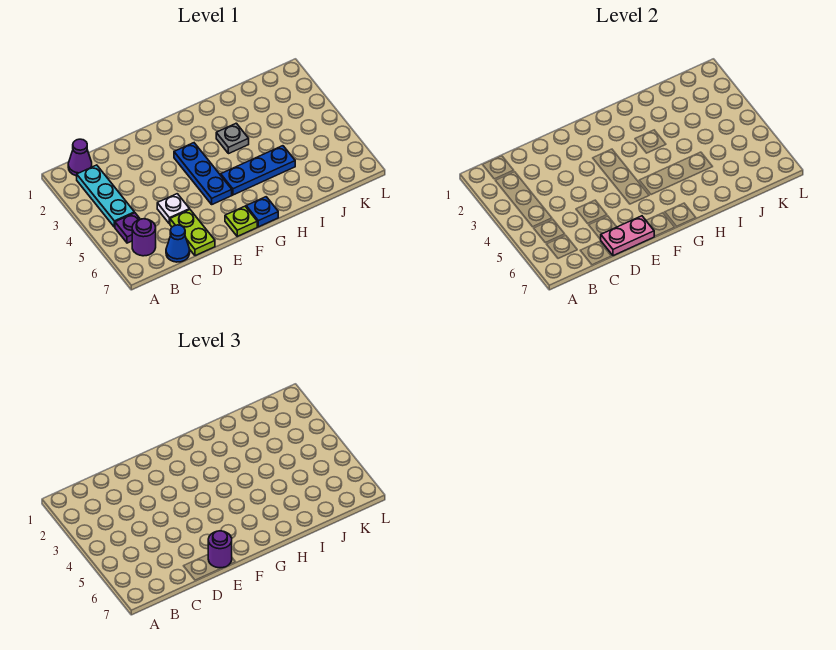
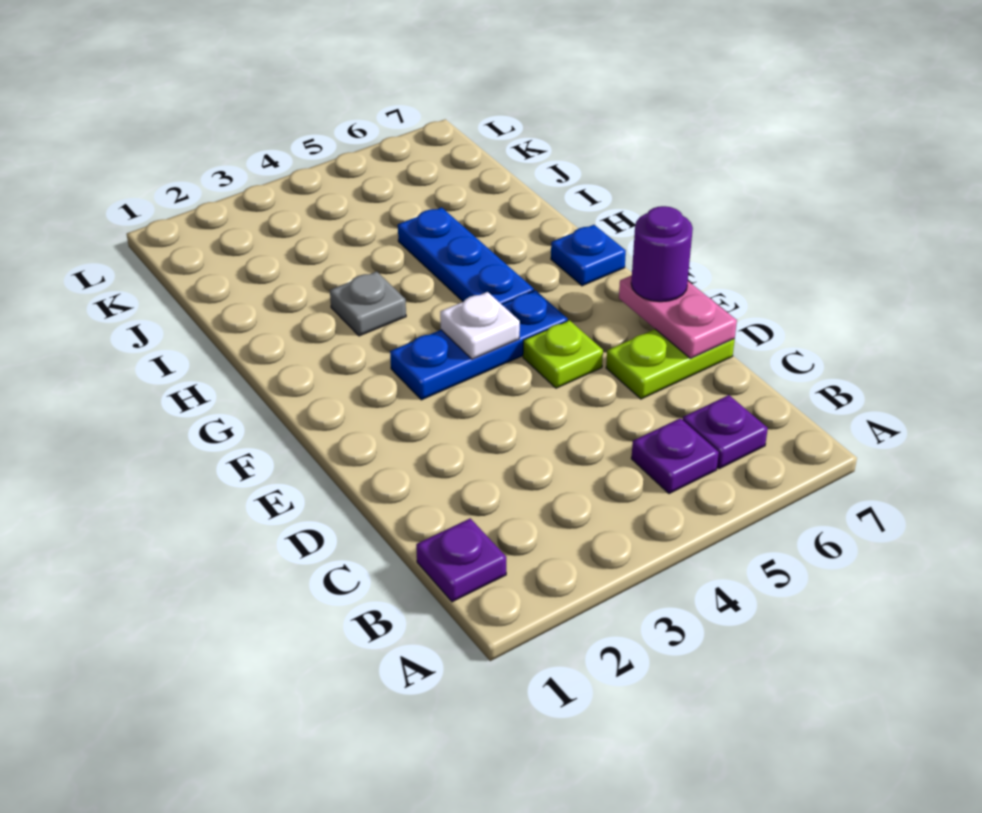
purple 1x1 cone [68,139,92,176] -> purple 1x1 plate [416,518,506,602]
cyan 1x3 plate [77,165,135,227] -> none
purple 1x1 round brick [132,219,156,256] -> purple 1x1 plate [682,395,768,469]
blue 1x1 cone [166,225,190,262] -> none
white 1x1 plate [157,194,190,224] -> white 1x1 plate moved to [440,292,520,359]
lime 1x1 plate [225,206,257,236] -> lime 1x1 plate moved to [523,320,603,388]

